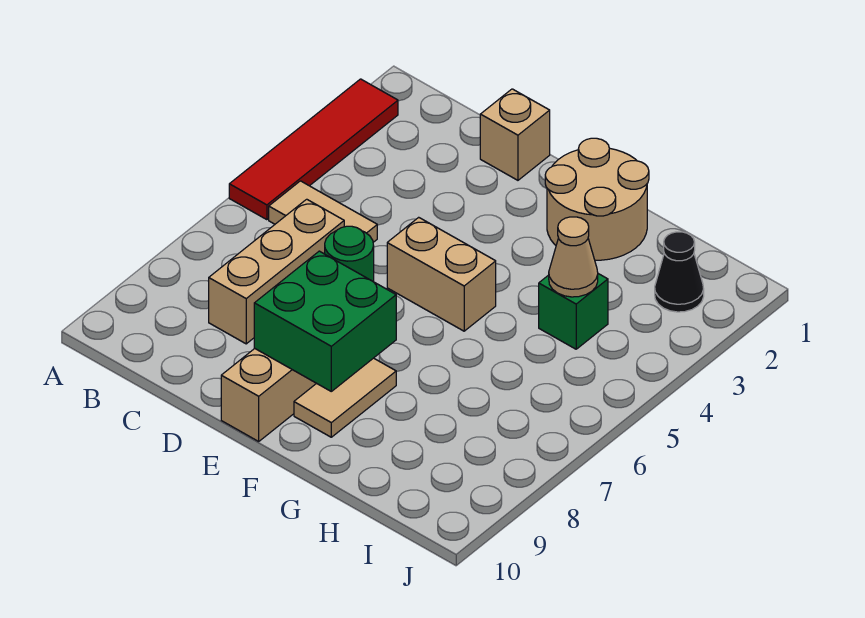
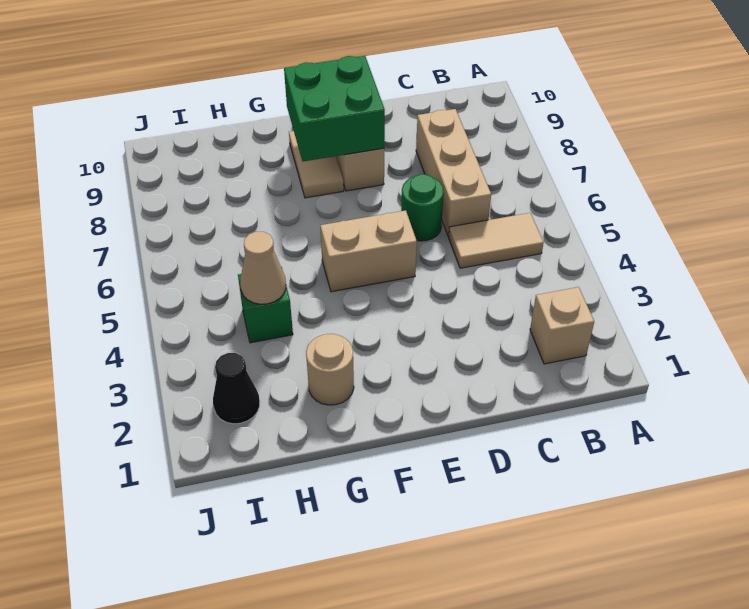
red 1x4 tile [229,79,398,220] -> none
tan 1x1 brick [480,89,550,180] -> tan 1x1 brick moved to [530,287,594,364]
tan 2x2 round brick [545,138,649,260] -> tan 1x1 round brick [306,334,354,405]

